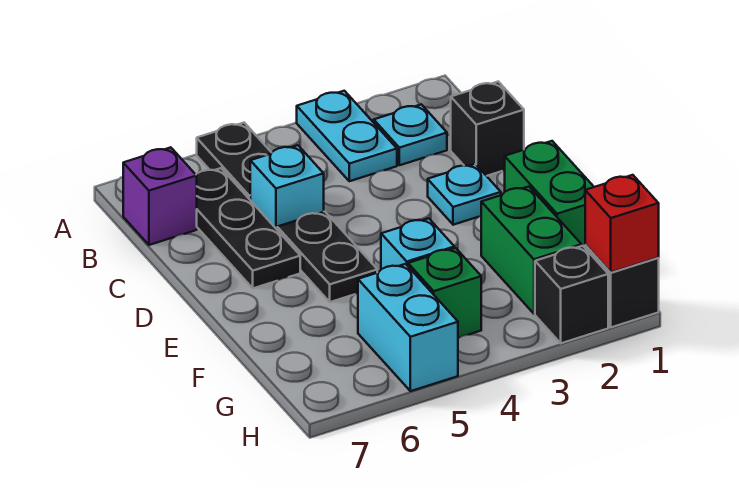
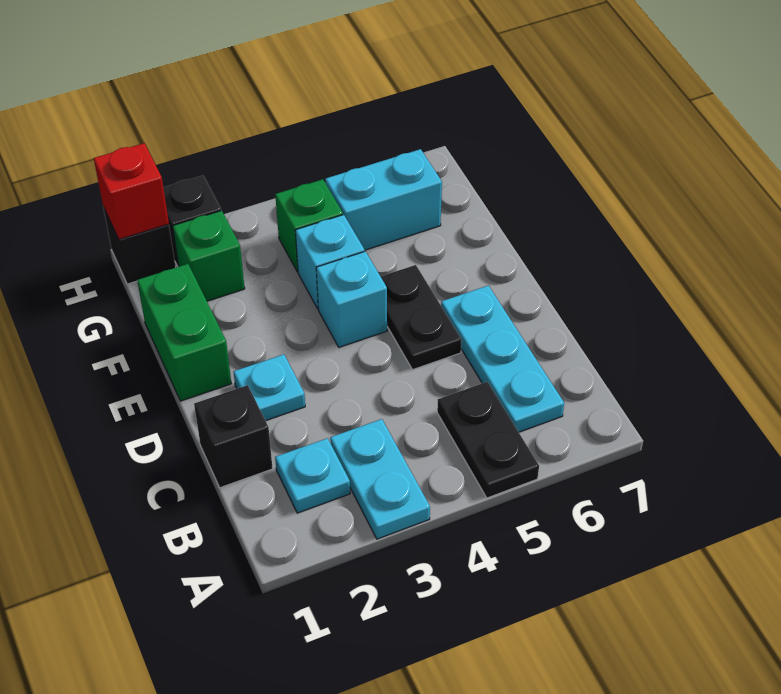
black 1x3 plate [196,168,300,288] -> cyan 1x3 plate [441,286,564,432]
purple 1x1 brick [123,147,197,245] -> none
cyan 1x1 brick [250,145,324,229] -> cyan 1x1 brick moved to [316,251,387,347]
green 1x2 brick [481,187,582,314] -> green 1x1 brick [173,211,245,301]
cyan 1x2 brick [358,264,458,391] -> cyan 1x2 brick turned to [325,149,442,250]

